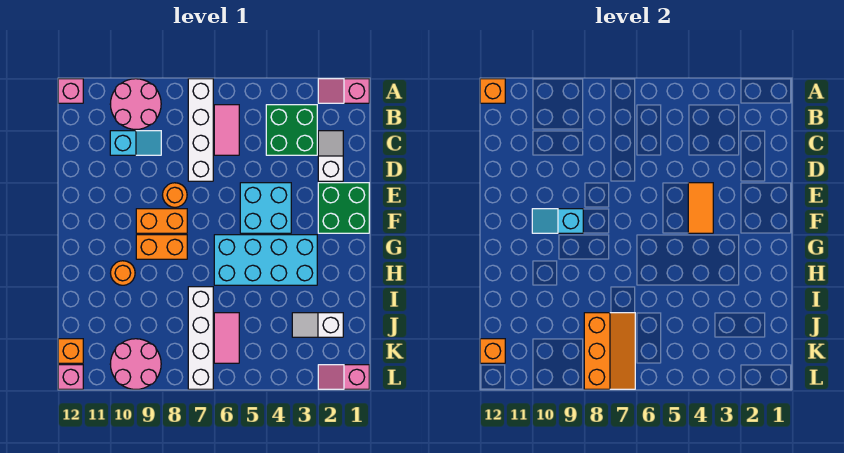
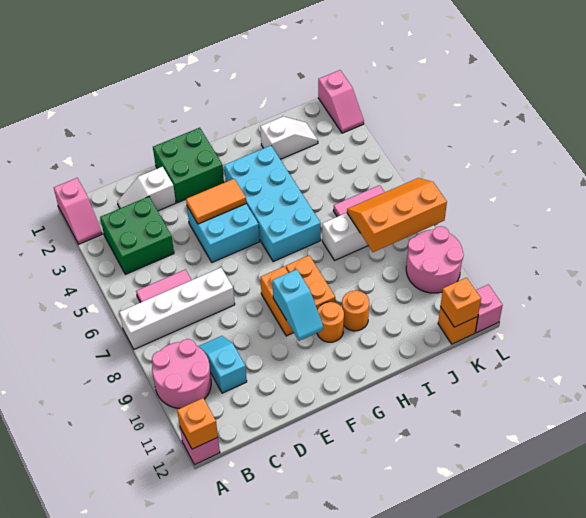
orange 1x1 round brick [163,183,187,207] -> orange 1x1 round brick moved to [317,302,344,342]
white 1x2 slope [292,313,343,337] -> white 1x2 slope turned to [260,116,318,159]

